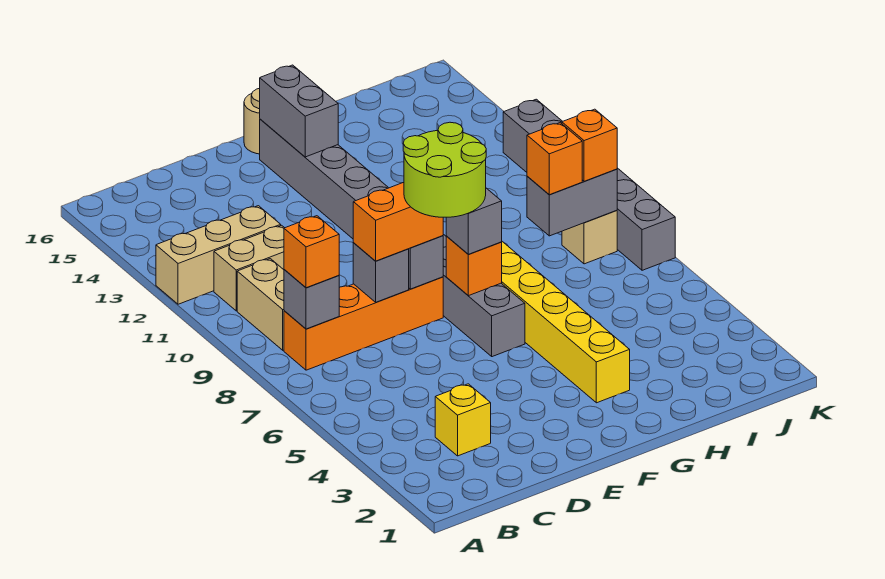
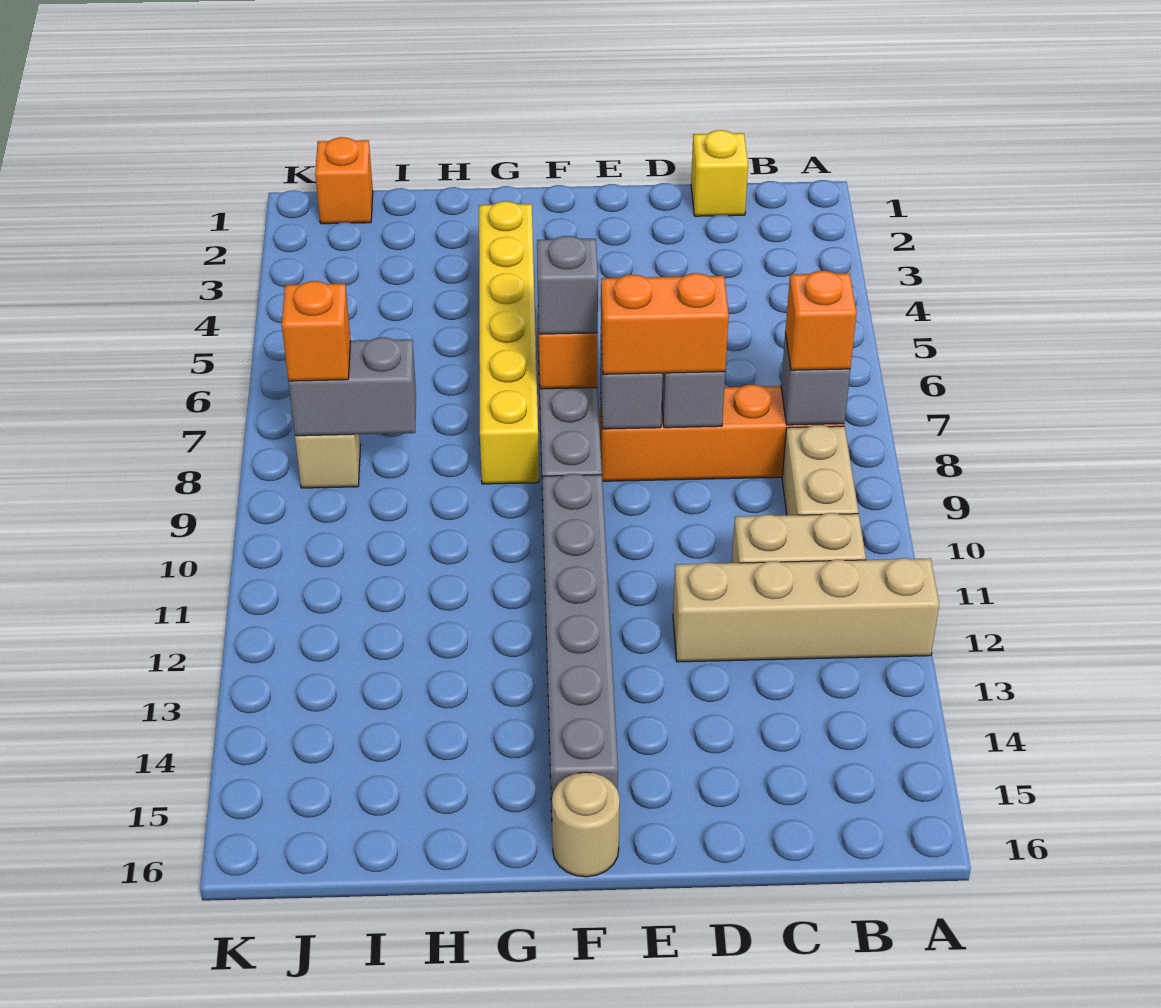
tan 1x3 brick [156,206,281,304] -> tan 1x4 brick [673,558,939,662]
yellow 1x1 brick [435,384,491,456] -> yellow 1x1 brick moved to [691,130,748,216]
lime 2x2 round brick [403,122,486,217] -> none
grey 1x2 brick [260,65,338,157] -> none
orange 1x1 brick [527,123,582,195] -> orange 1x1 brick moved to [315,137,373,224]
grey 1x6 brick [503,99,675,270] -> none

